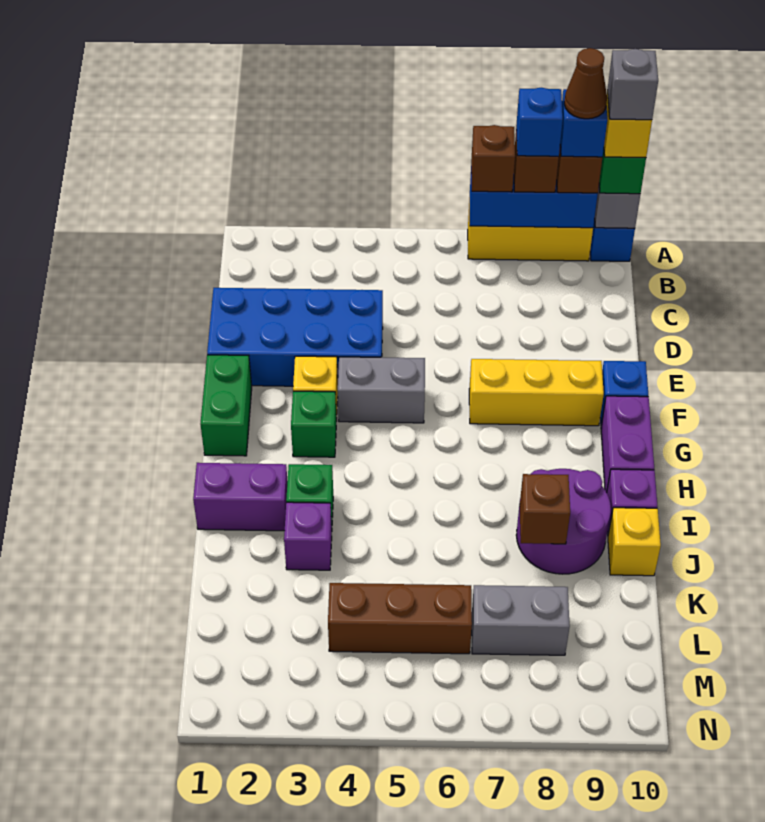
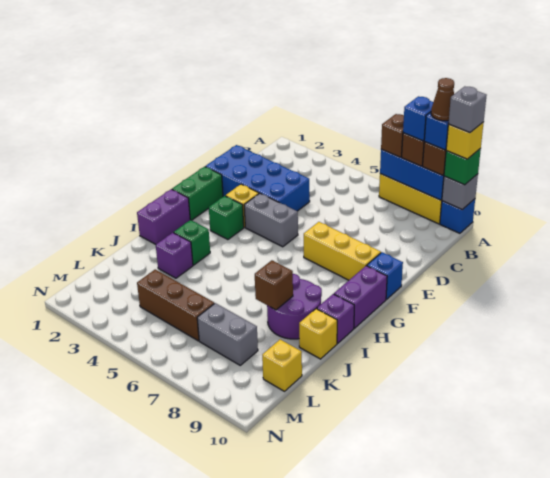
purple 1x2 brick [193,463,288,531] -> purple 1x2 brick turned to [137,189,190,244]
none -> yellow 1x1 brick [262,339,302,391]

